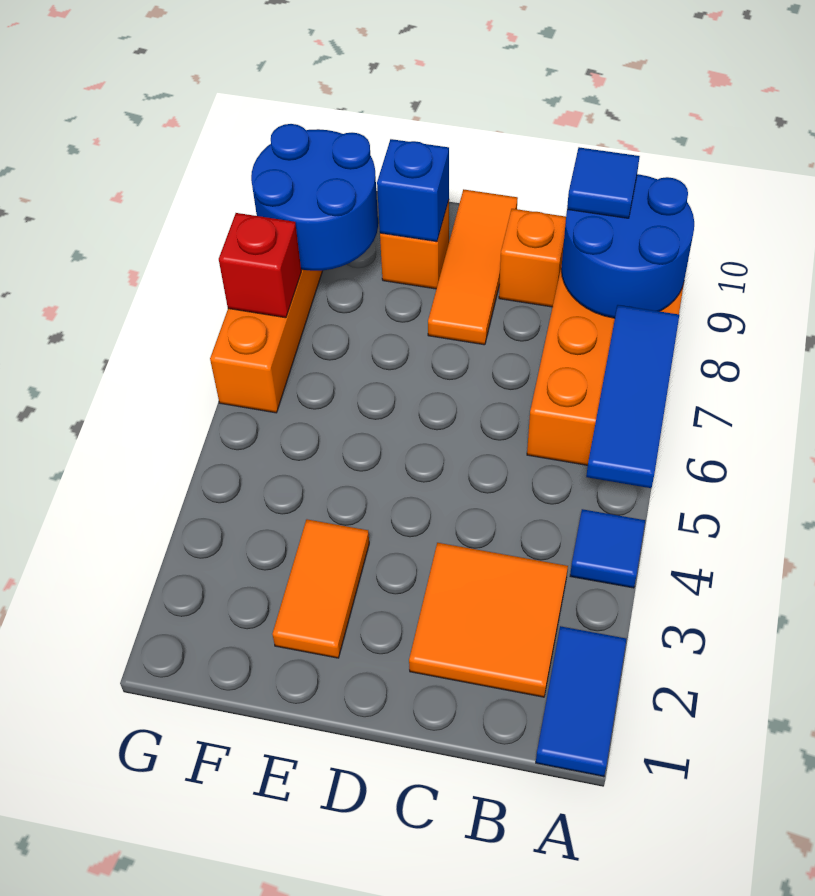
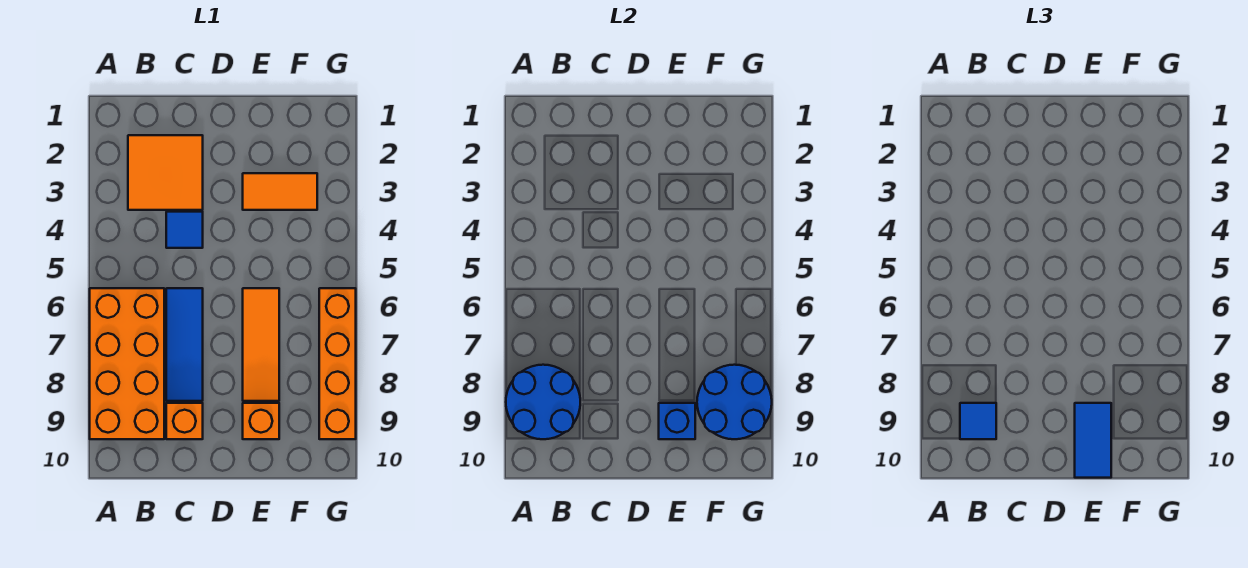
blue 1x2 tile [536,626,626,777] -> blue 1x2 tile moved to [1075,403,1111,478]
blue 1x1 tile [570,509,645,588] -> blue 1x1 tile moved to [166,212,203,248]
blue 1x3 tile [586,305,679,488] -> blue 1x3 tile moved to [166,288,203,401]
orange 1x3 tile [428,189,518,345] -> orange 1x3 tile moved to [243,288,279,401]
orange 1x2 tile [272,519,369,658] -> orange 1x2 tile turned to [243,173,317,210]
red 1x1 brick [219,213,301,318] -> none

